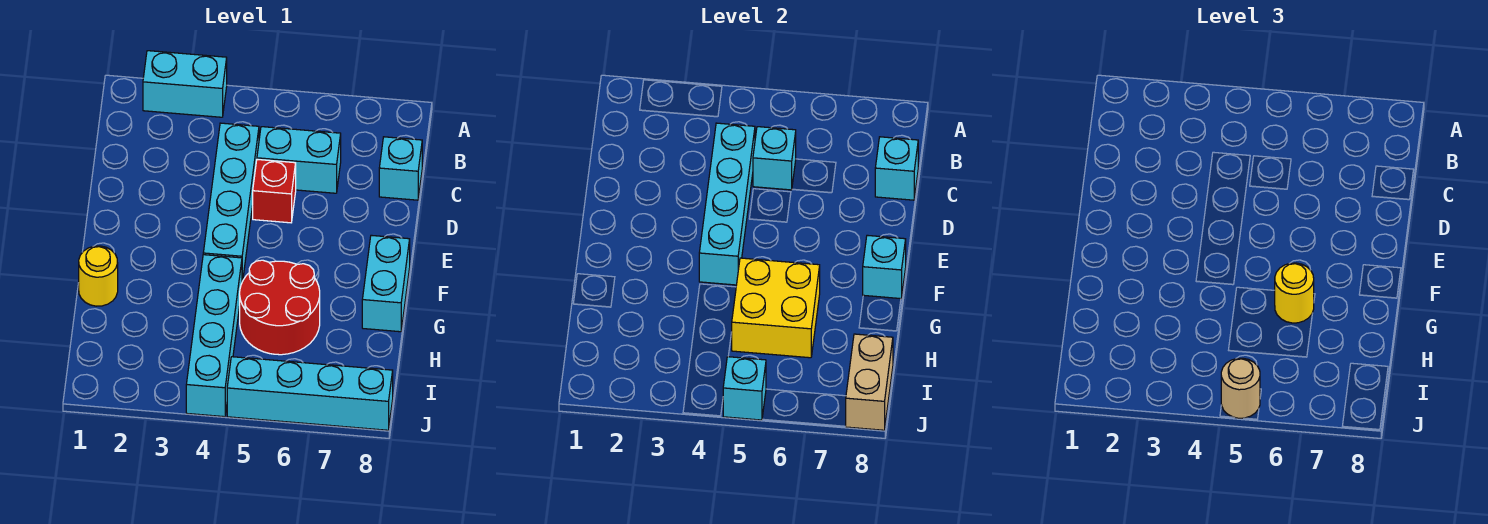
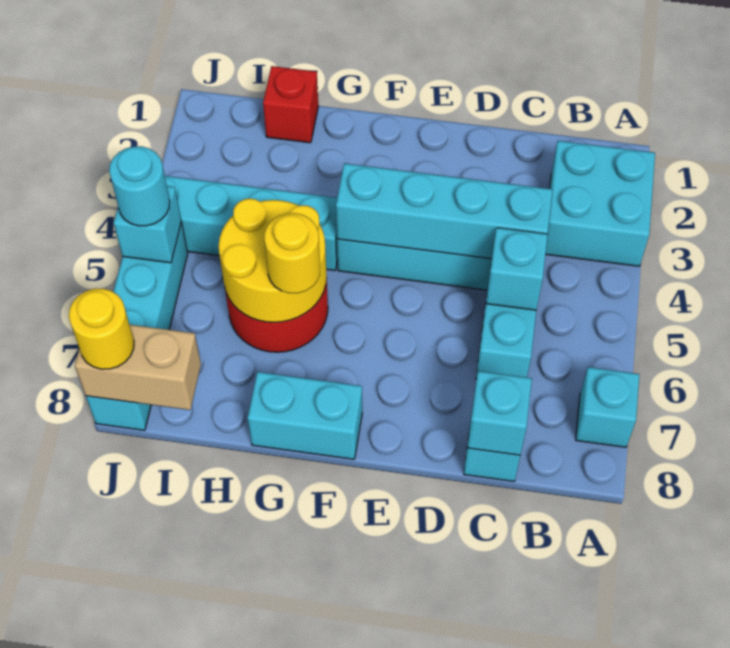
cyan 1x2 brick [143,51,227,117] -> cyan 2x2 brick [546,141,655,266]
red 1x1 brick [253,159,296,223] -> red 1x1 brick moved to [263,66,318,143]
cyan 1x1 brick [863,235,906,299] -> cyan 1x1 brick moved to [576,367,639,447]
yellow 1x1 round brick [79,246,118,306] -> yellow 1x1 round brick moved to [69,289,134,369]
yellow 2x2 brick [731,258,820,358] -> yellow 2x2 round brick [219,198,327,322]
tan 1x1 round brick [1221,358,1260,418] -> cyan 1x1 round brick [109,146,170,226]

